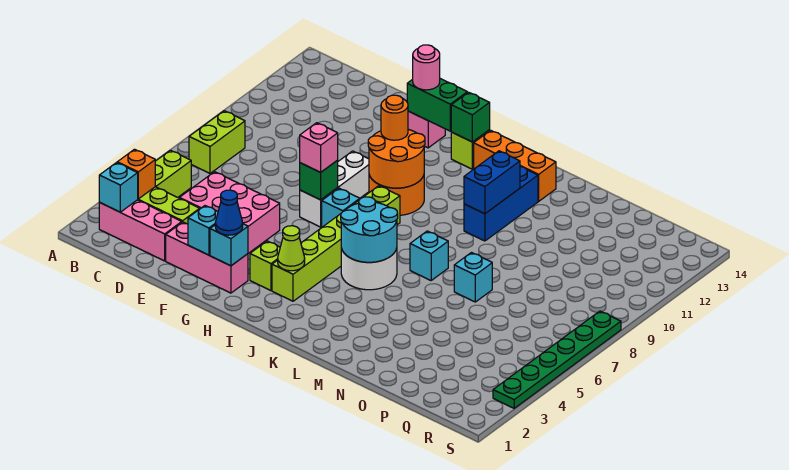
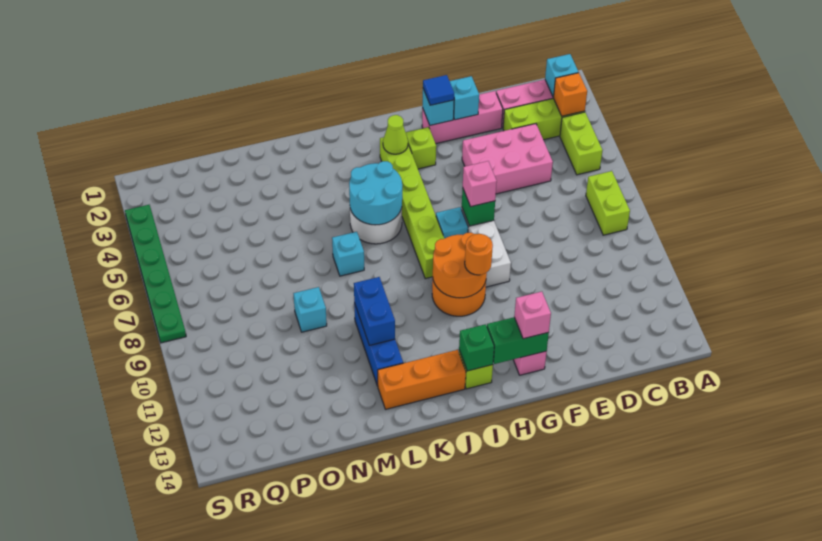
blue 1x1 cone [215,190,243,235] -> blue 1x1 tile [423,75,454,105]
pink 1x1 round brick [413,45,440,90] -> pink 1x1 brick [514,292,551,339]
cyan 1x1 brick [454,253,492,302] -> cyan 1x1 brick moved to [293,287,327,332]

